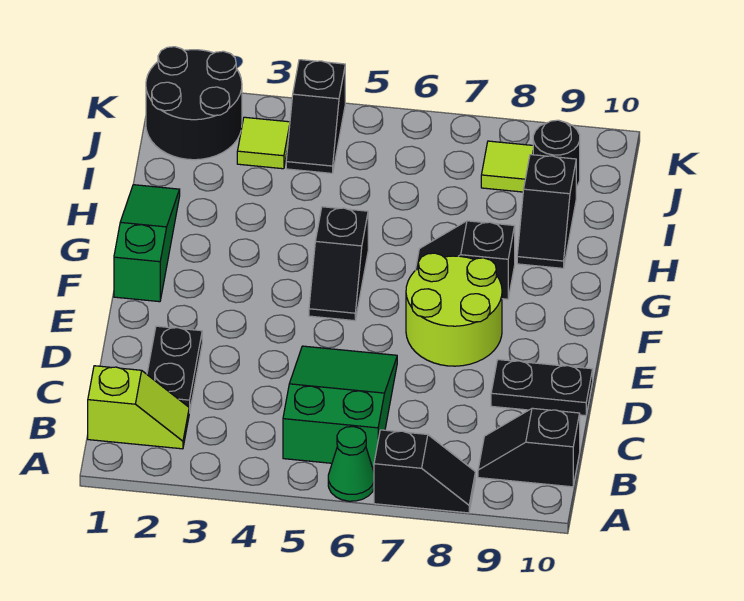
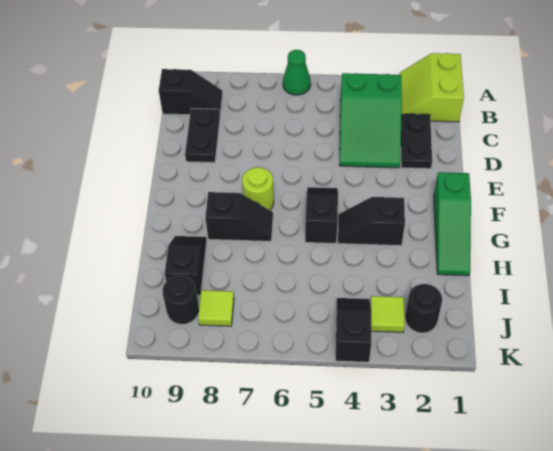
black 1x2 slope [374,430,475,513] -> black 1x2 slope moved to [338,197,405,246]
lime 1x2 slope [88,366,189,449] -> lime 2x2 slope [400,53,464,122]
green 2x3 slope [283,346,397,467] -> green 2x3 slope moved to [339,73,402,168]
black 1x2 plate [491,360,593,416] -> black 1x2 plate turned to [185,108,220,163]
lime 2x2 round brick [406,253,502,366] -> lime 1x1 round brick [242,167,274,210]
black 2x2 round brick [146,47,242,160] -> black 1x1 round brick [405,284,442,333]

